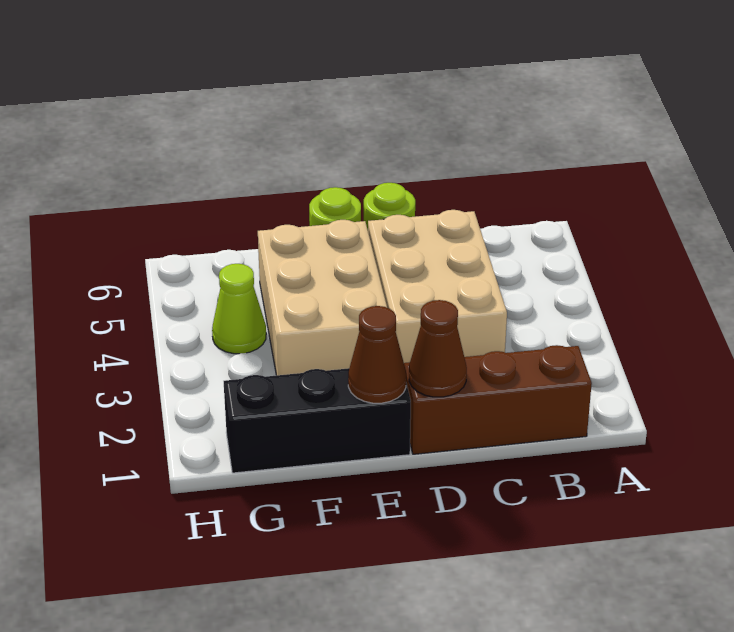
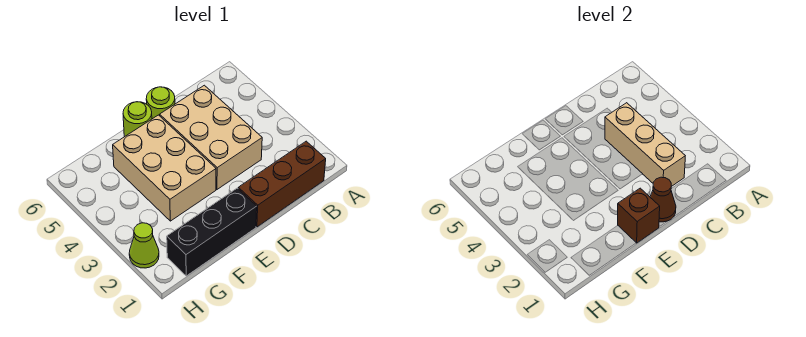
none -> tan 1x3 brick [605,103,685,187]
brown 1x1 cone [348,306,406,403] -> brown 1x1 brick [618,188,660,243]
lime 1x1 cone [212,264,266,354] -> lime 1x1 cone moved to [129,223,159,268]

